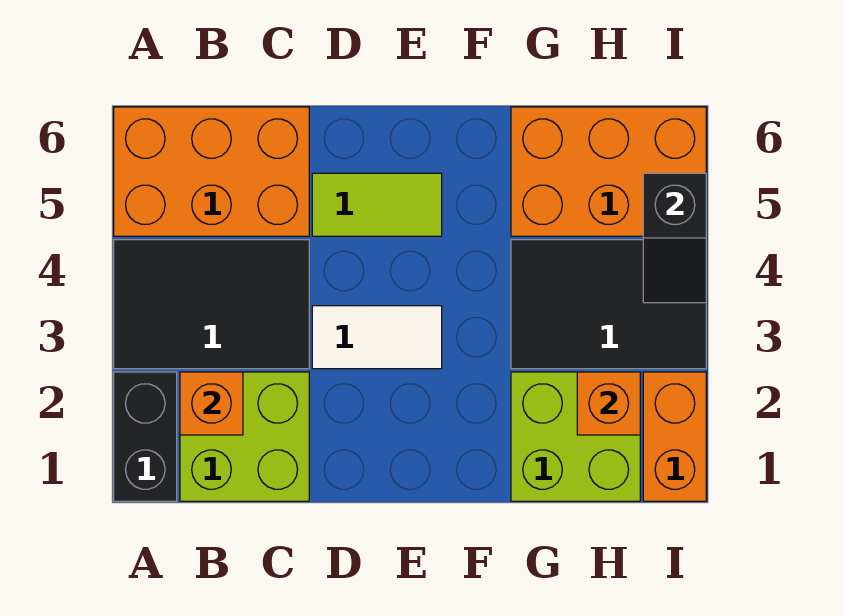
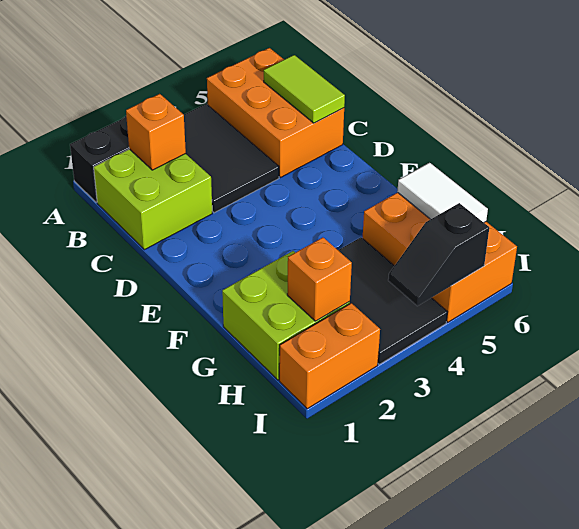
white 1x2 tile [312,306,442,369] -> white 1x2 tile moved to [397,163,488,222]
lime 1x2 tile [312,173,442,236] -> lime 1x2 tile moved to [264,55,345,123]

